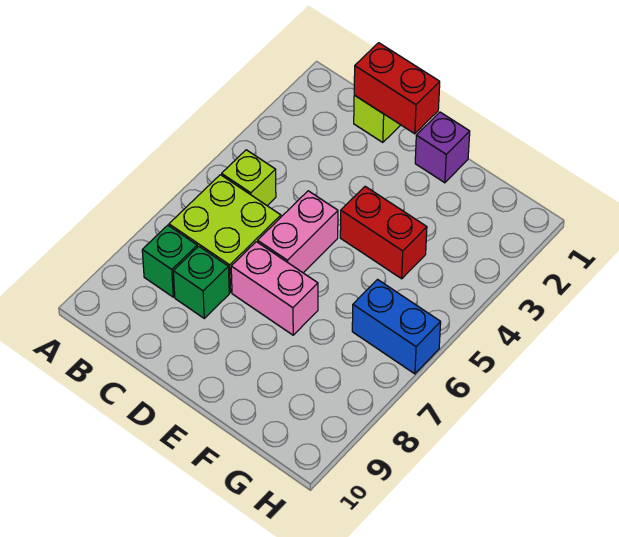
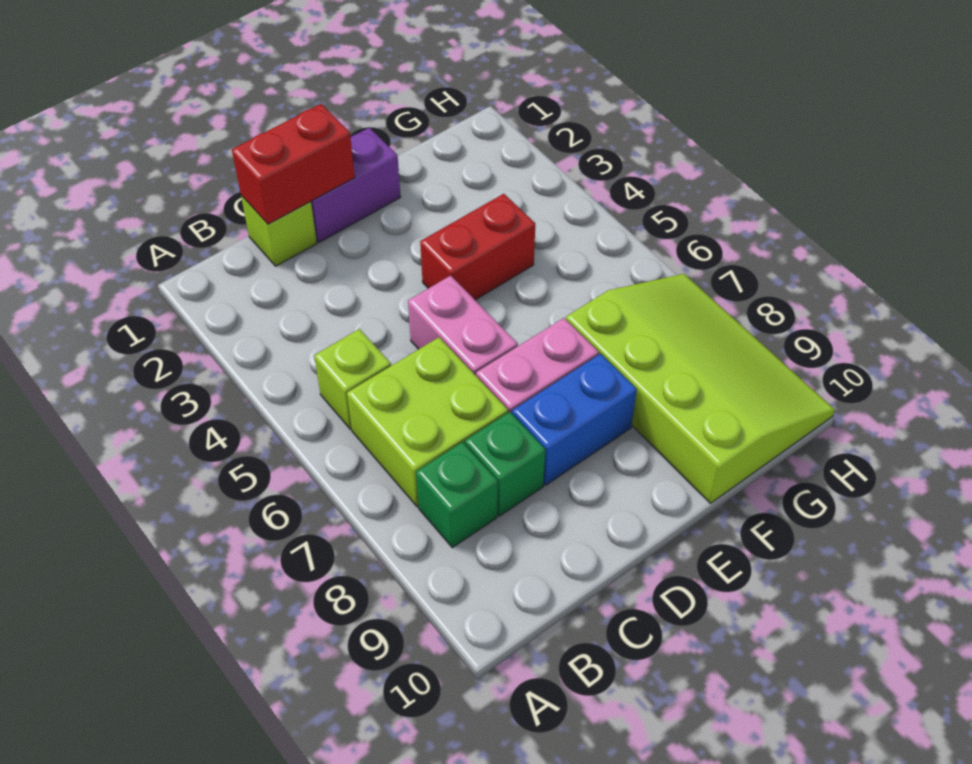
purple 1x1 brick [415,112,470,183] -> purple 1x2 brick [311,128,400,242]
none -> lime 3x4 slope [566,274,835,503]
blue 1x2 brick [352,280,441,374] -> blue 1x2 brick moved to [512,354,637,485]

